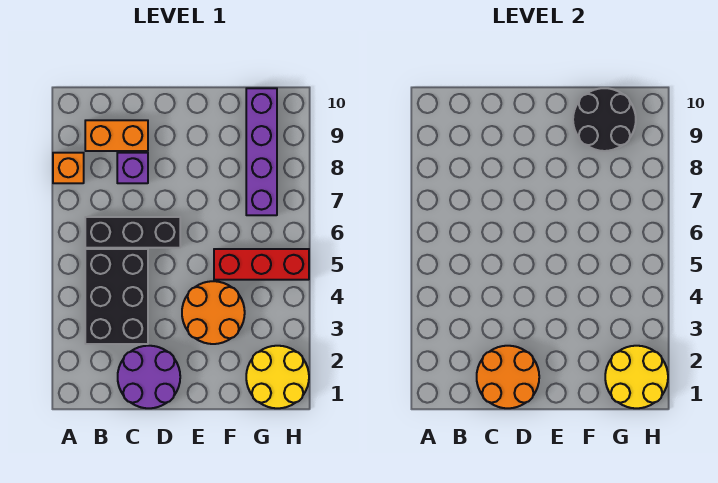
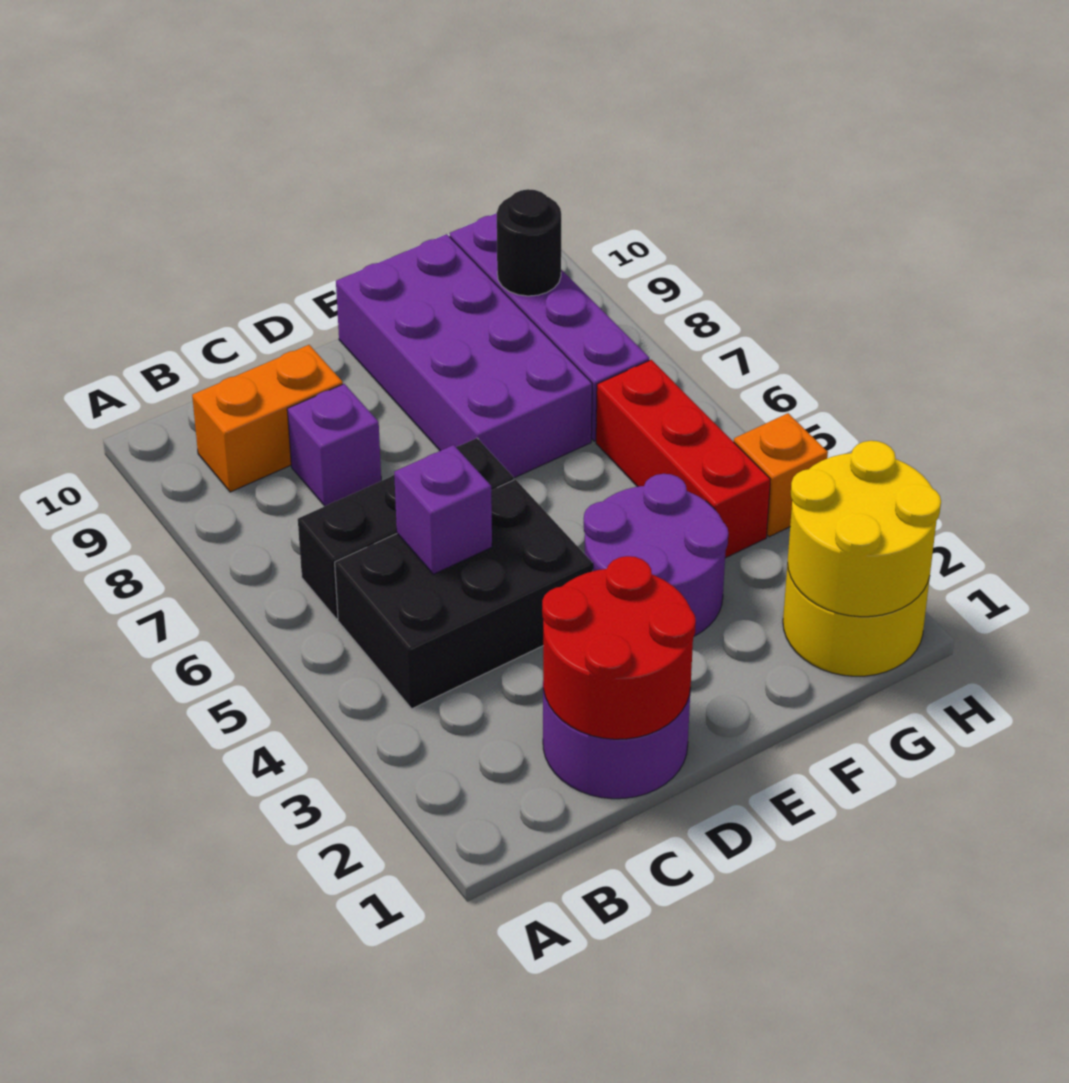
orange 1x1 brick [53,153,84,183] -> orange 1x1 brick moved to [734,413,828,537]
black 2x3 brick [85,249,148,344] -> black 2x3 brick turned to [335,479,593,709]
orange 2x2 round brick [477,346,539,408] -> red 2x2 round brick [542,556,696,739]
none -> purple 1x1 brick [394,445,492,574]
orange 2x2 round brick [182,281,245,344] -> purple 2x2 round brick [584,474,728,636]
none -> purple 2x4 brick [336,234,592,478]
red 1x3 brick [214,249,309,280] -> red 1x3 brick turned to [596,360,771,558]
black 2x2 round brick [573,88,636,151] -> black 1x1 round brick [497,189,561,296]

